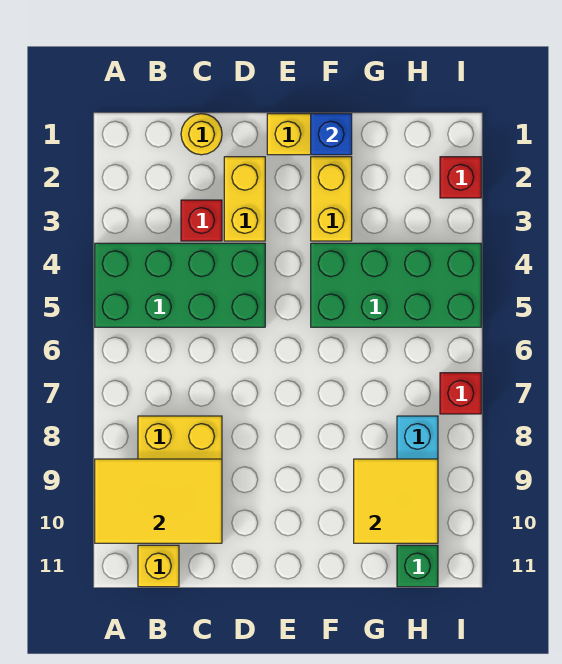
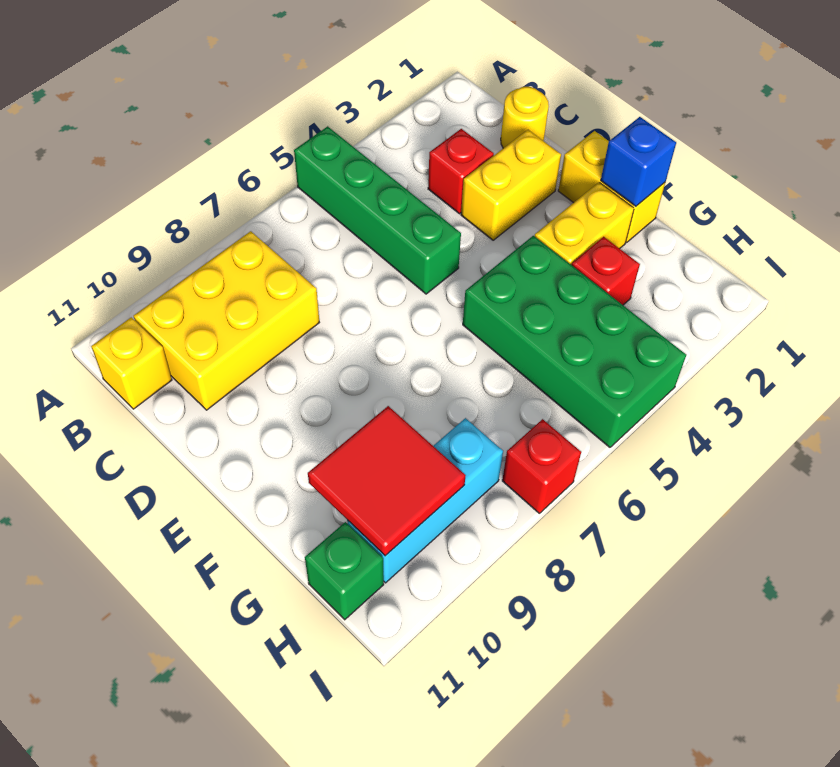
green 2x4 brick [95,243,265,327] -> green 1x4 brick [294,126,461,294]
yellow 2x3 tile [95,459,222,543] -> none
yellow 2x2 tile [354,459,438,543] -> red 2x2 tile [308,406,466,556]
red 1x1 brick [440,157,481,198] -> red 1x1 brick moved to [572,237,640,305]

